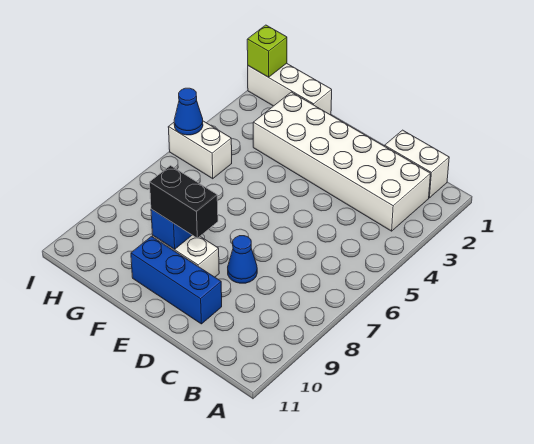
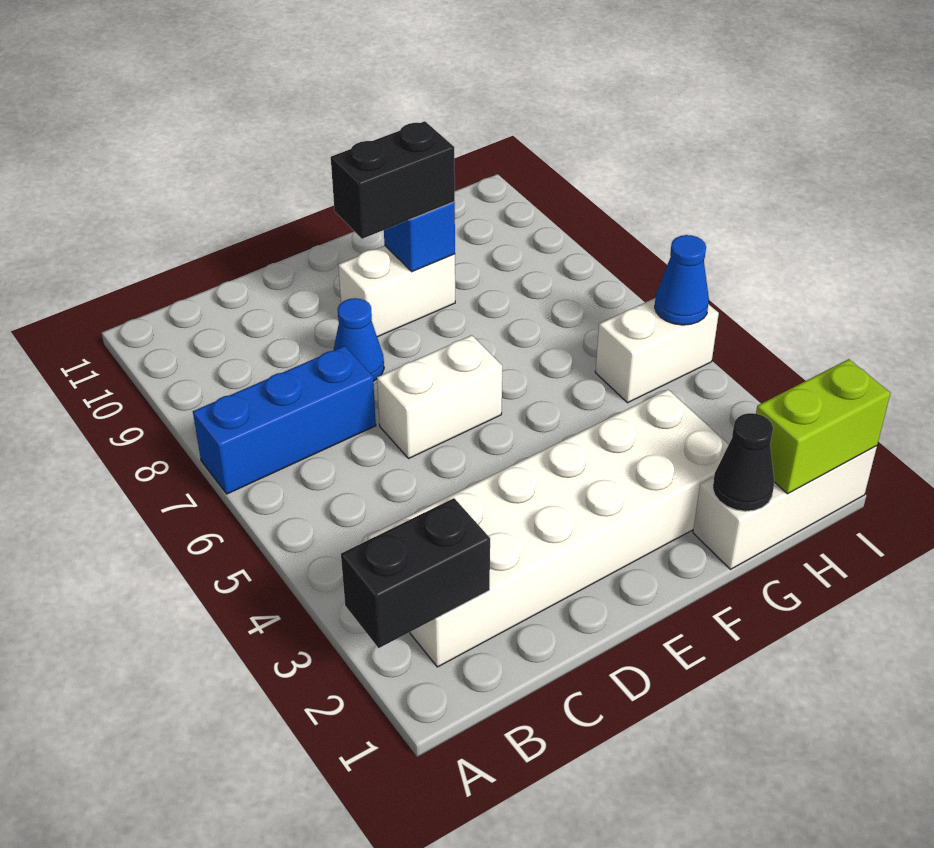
none -> black 1x2 brick [341,498,490,648]
white 1x2 brick [385,130,449,198] -> white 1x2 brick moved to [377,335,502,459]
blue 1x3 brick [131,236,222,324] -> blue 1x3 brick moved to [193,346,376,494]
none -> black 1x1 cone [713,413,774,511]
lime 1x1 brick [247,25,287,77] -> lime 1x2 brick [756,359,890,494]

